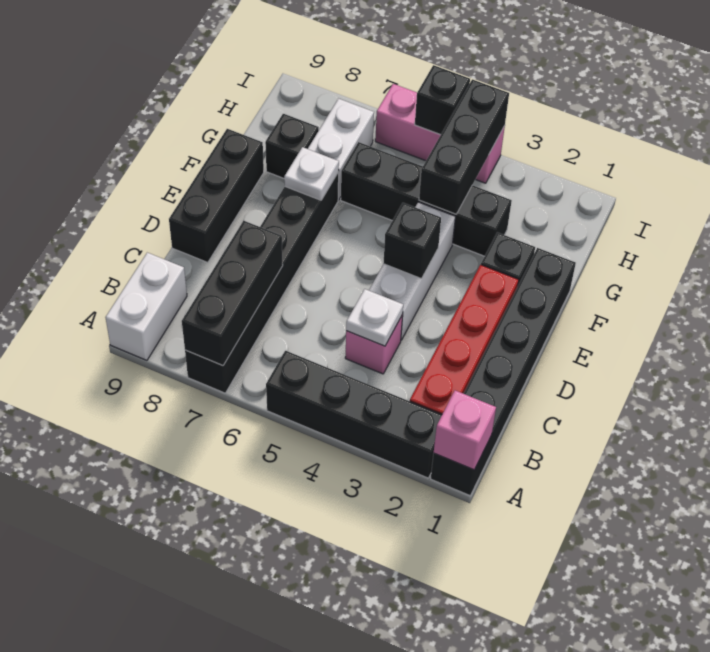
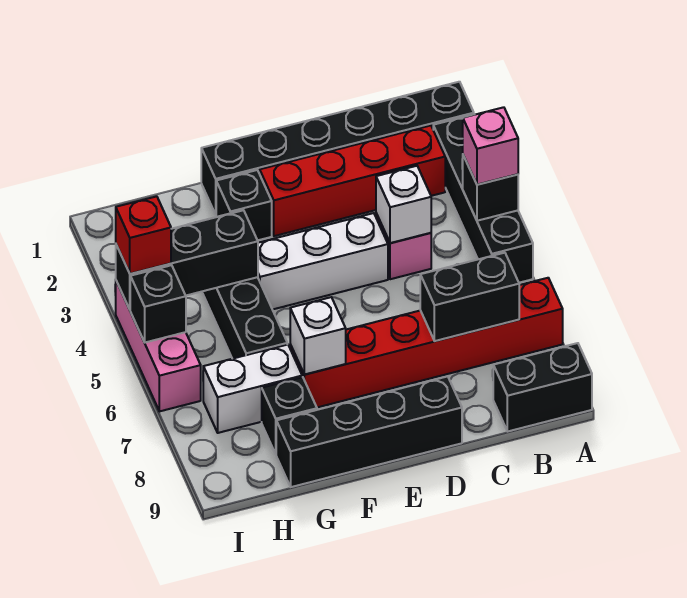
pink 1x1 brick [434,391,496,470] -> pink 1x1 brick moved to [463,107,518,185]
black 1x6 brick [185,172,339,393] -> red 1x6 brick [290,278,563,407]
black 1x3 brick [182,221,283,366] -> black 1x2 brick [420,253,519,341]
white 1x2 brick [106,253,187,360] -> black 1x2 brick [493,343,592,431]
white 1x1 plate [346,289,403,346] -> white 1x1 brick [376,166,431,243]
black 1x3 brick [169,129,264,263] -> black 1x4 brick [276,376,462,487]
black 1x1 brick [383,203,441,279] -> black 1x1 brick moved to [462,155,518,221]
white 1x1 plate [284,147,339,200] -> white 1x1 brick [290,297,346,374]
none -> red 1x1 brick [116,196,171,274]

